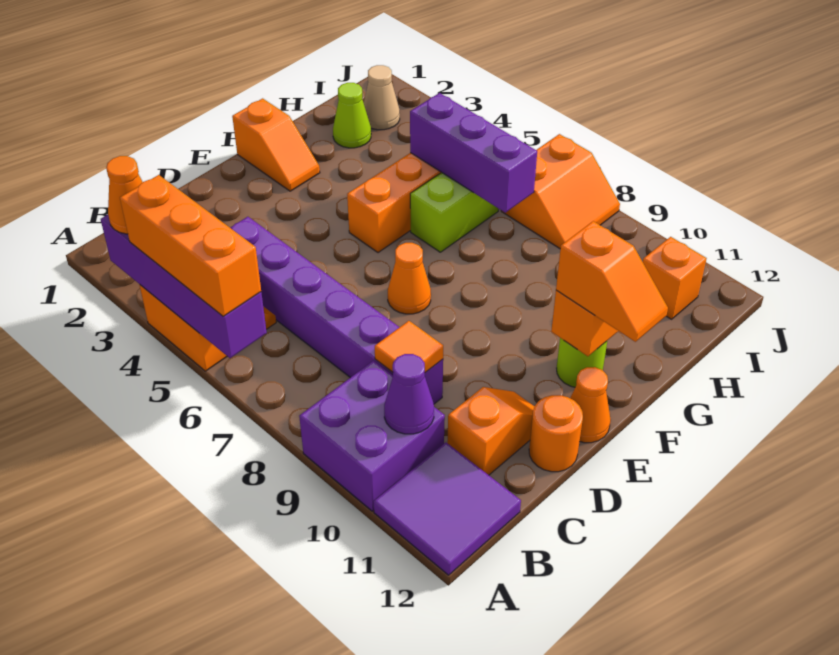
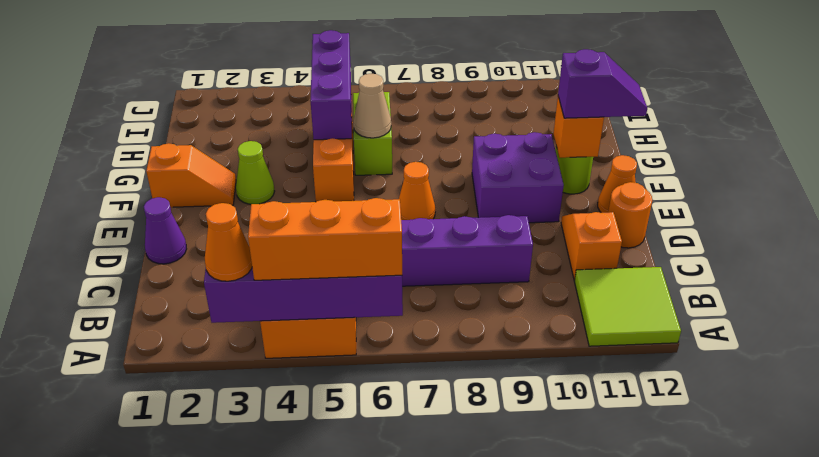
purple 2x2 brick [299,361,445,511] -> purple 2x2 brick moved to [472,132,564,223]
purple 2x2 tile [374,442,521,575] -> lime 2x2 tile [574,267,681,346]
purple 1x1 cone [384,354,434,434] -> purple 1x1 cone moved to [144,197,186,264]
orange 1x1 tile [375,321,443,372] -> none
orange 1x2 slope [556,221,668,342] -> purple 1x2 slope [558,49,647,118]
lime 1x1 cone [333,83,371,148] -> lime 1x1 cone moved to [236,141,275,204]
purple 1x3 brick [410,93,537,212] -> purple 1x3 brick turned to [310,30,352,140]
tan 1x1 cone [364,65,400,130] -> tan 1x1 cone moved to [353,74,391,138]
orange 2x2 slope [501,134,620,249] -> none
orange 1x1 brick [643,237,707,319] -> none

